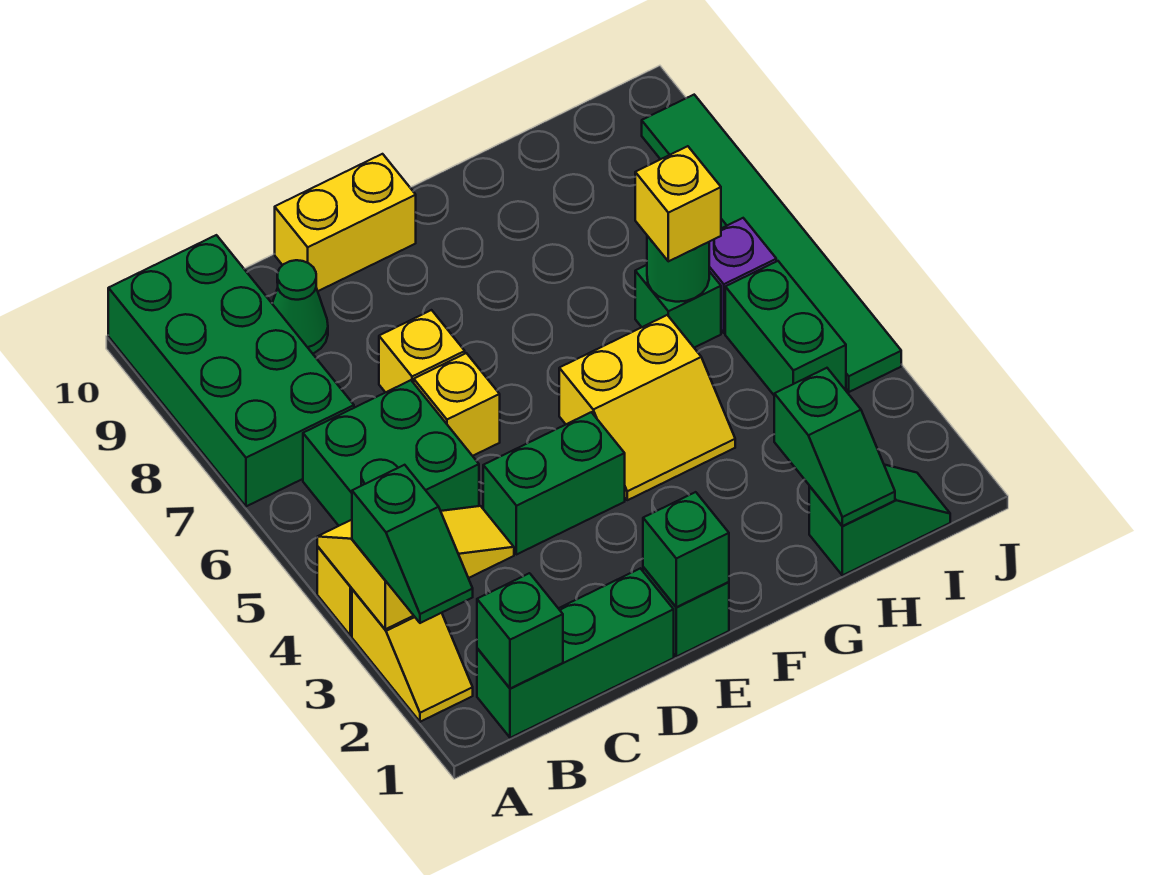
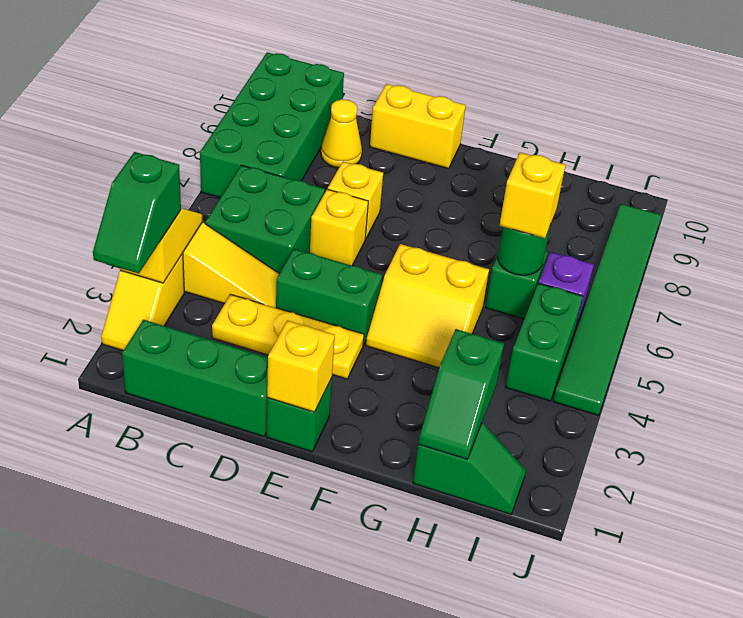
green 1x1 brick [477,573,563,688] -> none
none -> yellow 1x3 plate [212,294,364,379]
green 1x1 cone [272,260,328,354] -> yellow 1x1 cone [321,99,362,168]
green 1x1 brick [643,492,729,607] -> yellow 1x1 brick [267,320,335,412]

